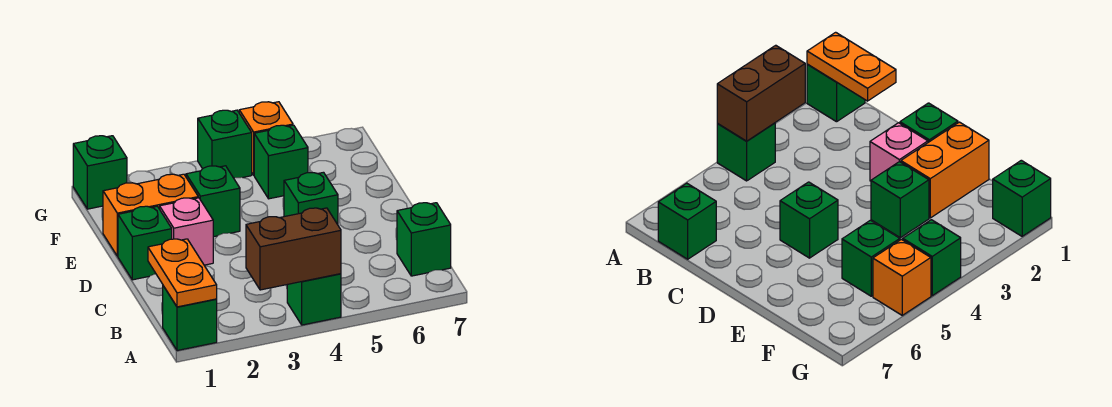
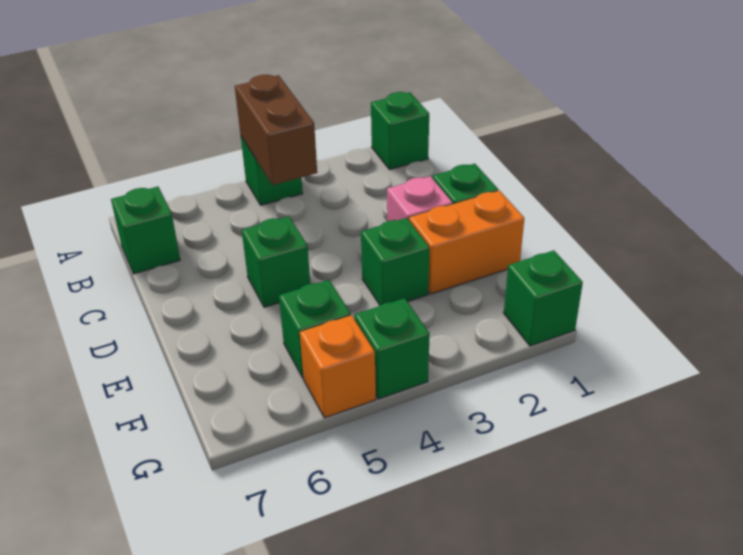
orange 1x2 plate [148,239,217,307] -> none
brown 1x2 brick [246,208,341,290] -> brown 1x2 brick turned to [235,75,317,185]

